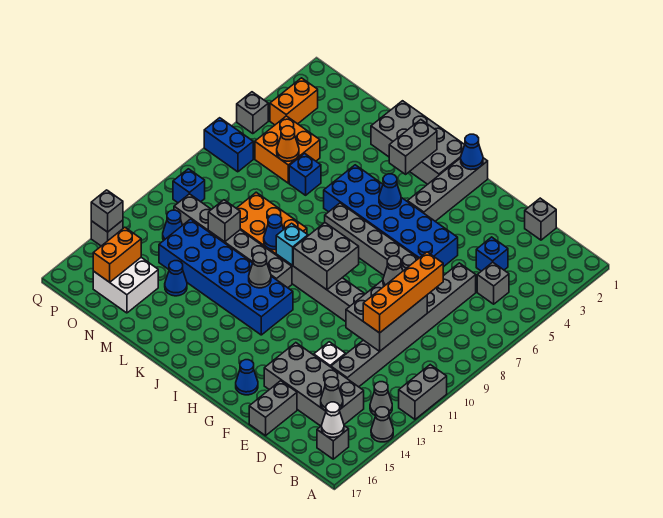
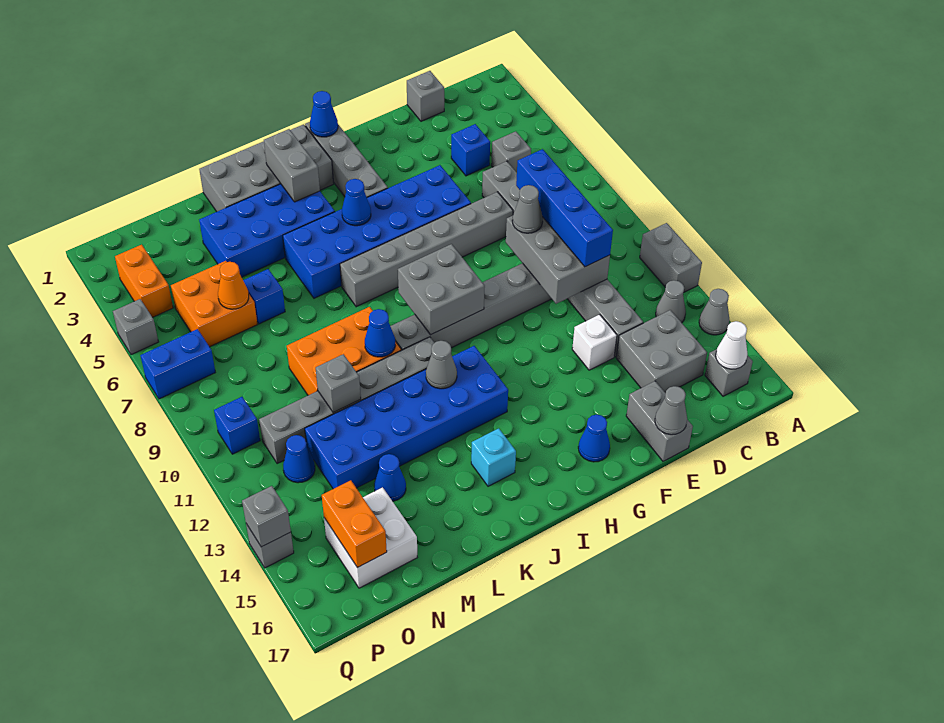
grey 2x4 brick [264,343,364,426] -> grey 2x2 brick [616,310,707,393]
grey 1x1 cone [321,377,343,411] -> grey 1x1 cone moved to [655,386,687,435]
orange 1x4 brick [363,252,443,333] -> blue 1x4 brick [516,149,613,267]
none -> blue 2x4 brick [199,184,335,277]
cyan 1x1 brick [276,223,308,265] -> cyan 1x1 brick moved to [471,428,516,486]

